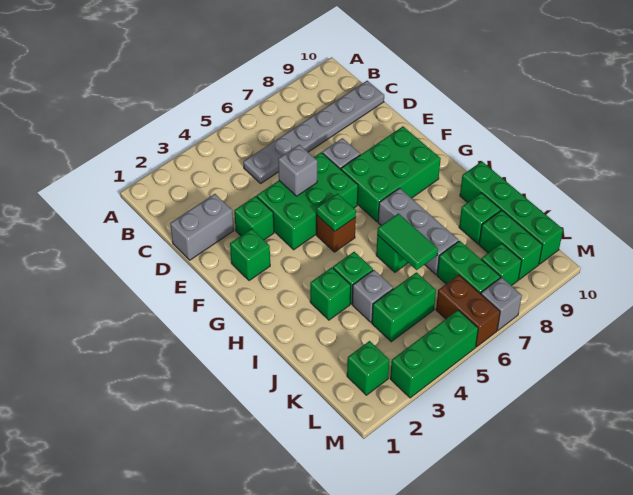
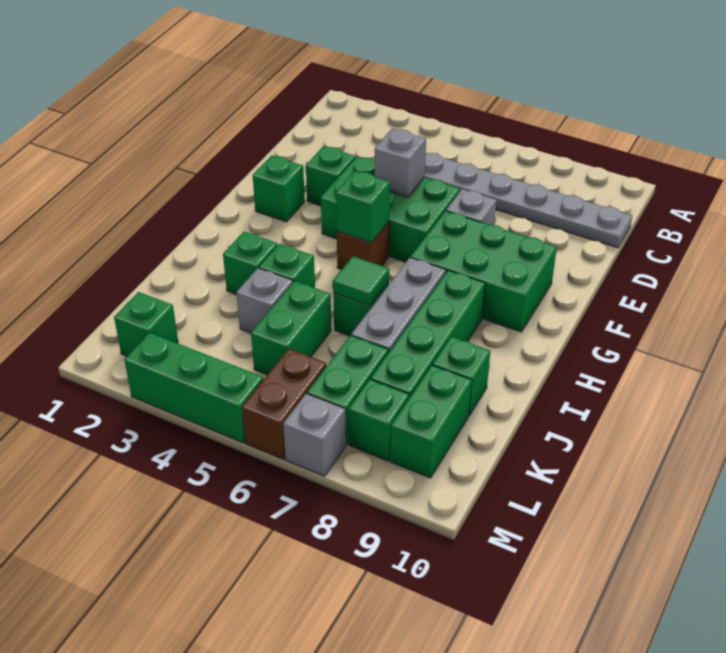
grey 1x2 brick [170,194,234,260] -> none
green 1x1 plate [316,194,356,231] -> green 1x1 brick [336,171,390,243]
green 1x2 tile [377,214,438,270] -> green 1x1 tile [333,256,389,306]
green 1x4 brick [460,161,563,264] -> green 1x4 brick moved to [371,270,485,398]
green 1x2 brick [372,272,436,342] -> green 1x2 brick turned to [251,281,331,375]

